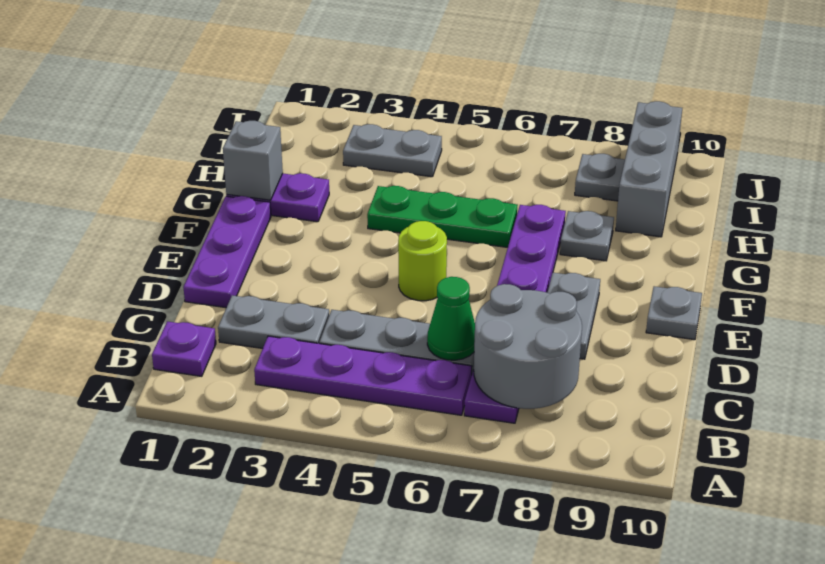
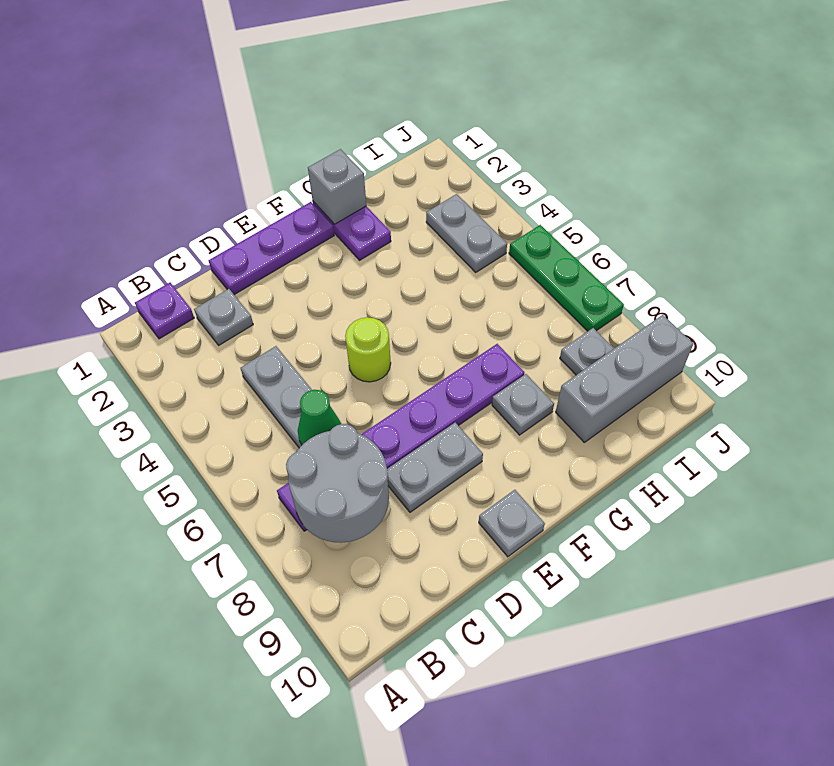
purple 1x4 plate [254,336,472,415] -> none
grey 1x2 plate [218,295,329,349] -> grey 1x1 plate [194,289,253,345]
green 1x3 plate [367,186,518,247] -> green 1x3 plate moved to [509,225,624,331]

